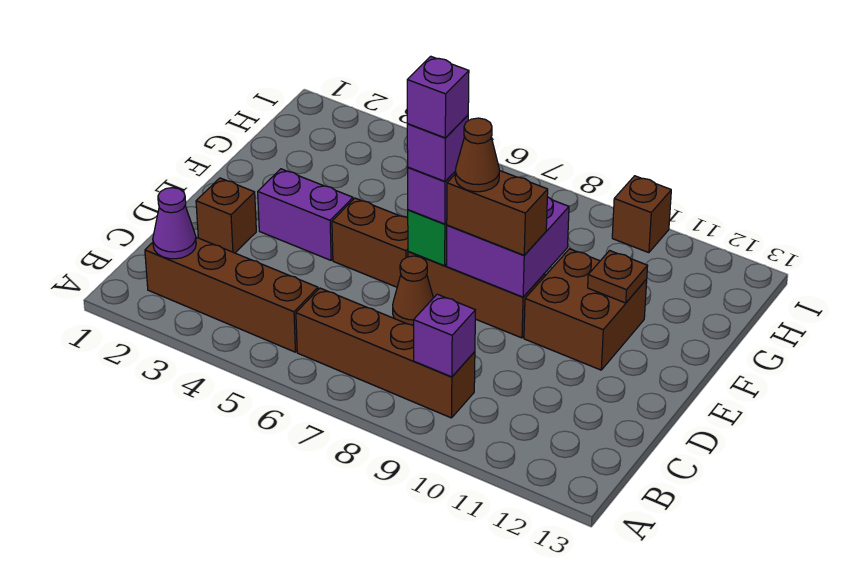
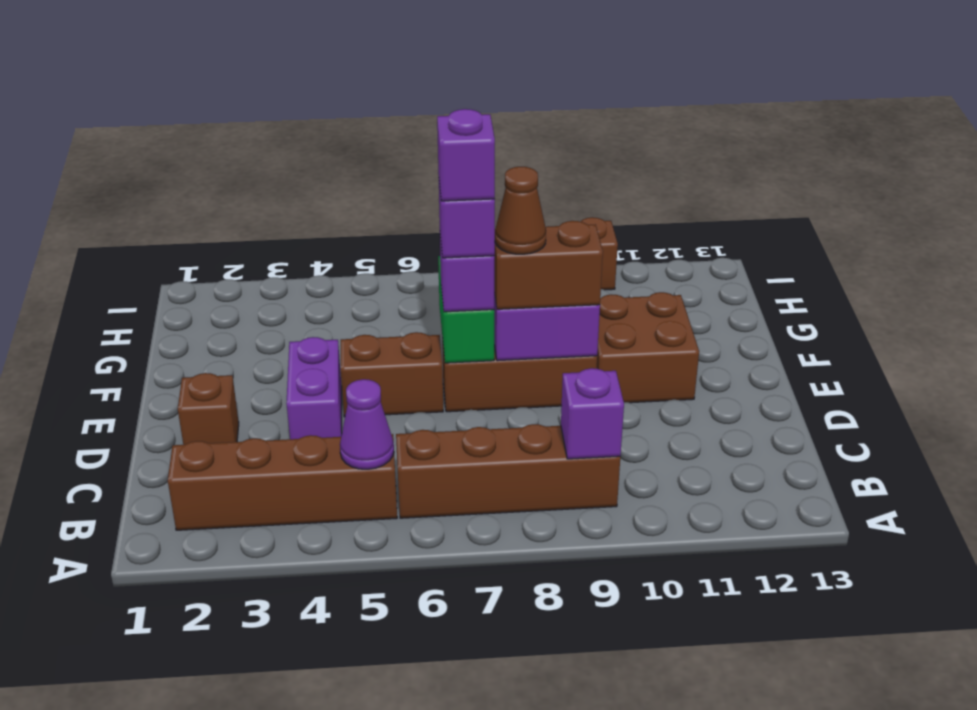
purple 1x1 cone [153,188,196,259] -> purple 1x1 cone moved to [340,379,394,469]
brown 1x1 cone [393,256,433,326] -> none
purple 1x2 brick [258,169,353,260] -> purple 1x2 brick turned to [286,337,342,439]
brown 1x1 plate [588,251,648,303] -> none

